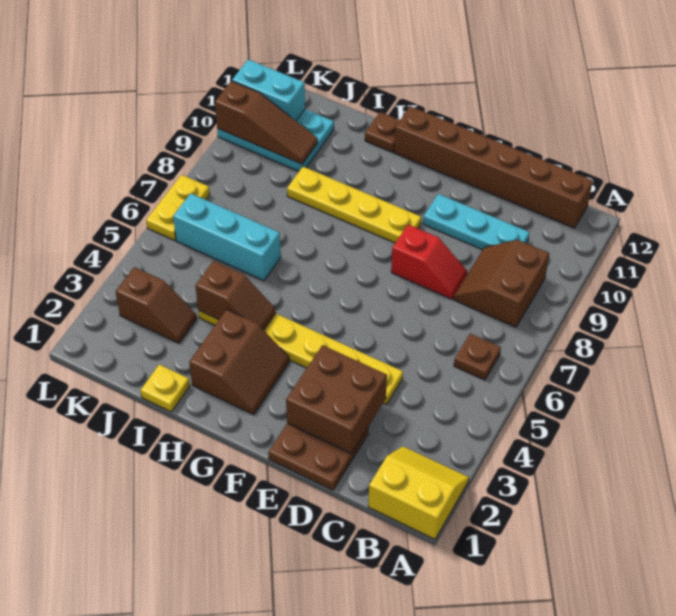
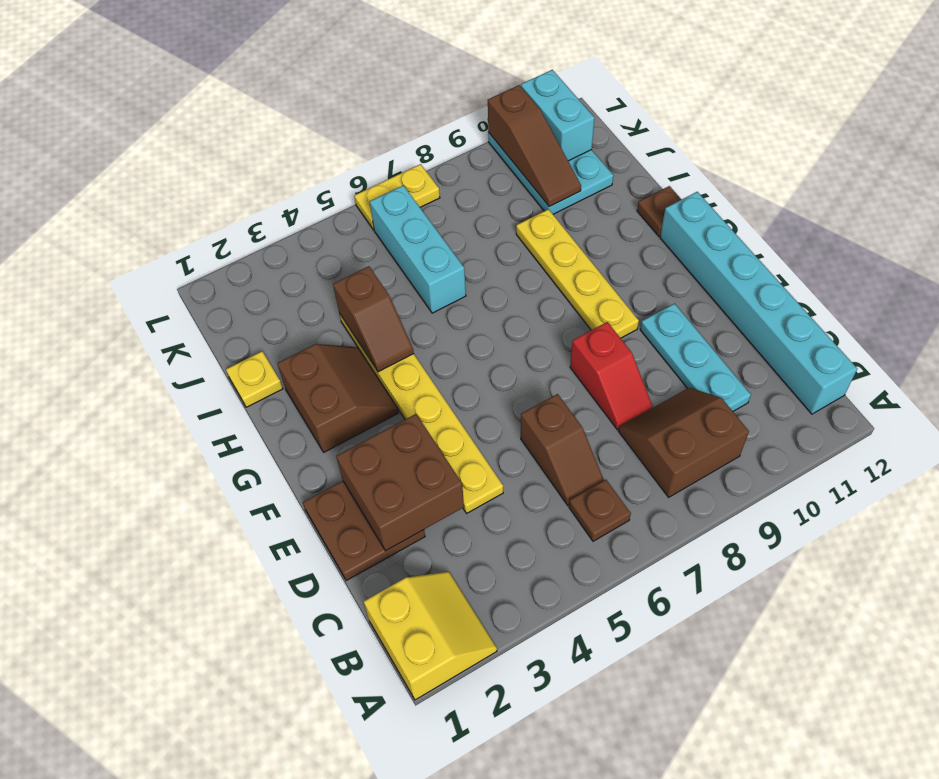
brown 1x6 brick [394,106,593,228] -> cyan 1x6 brick [660,192,857,414]
brown 2x2 slope [189,310,290,414] -> brown 2x2 slope turned to [277,344,398,452]
brown 1x2 slope [116,267,197,343] -> brown 1x2 slope moved to [521,394,604,505]

